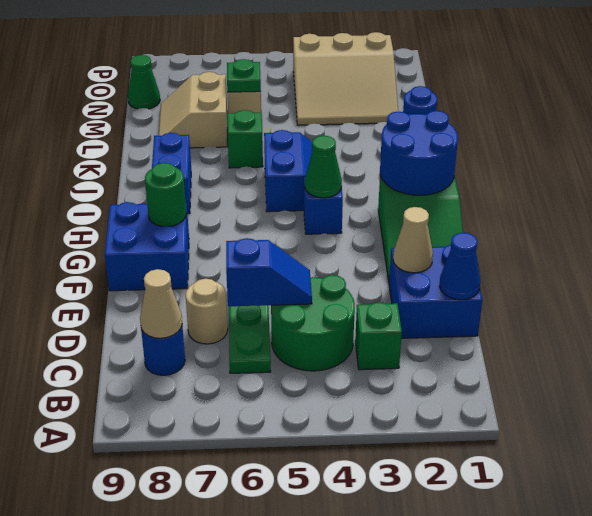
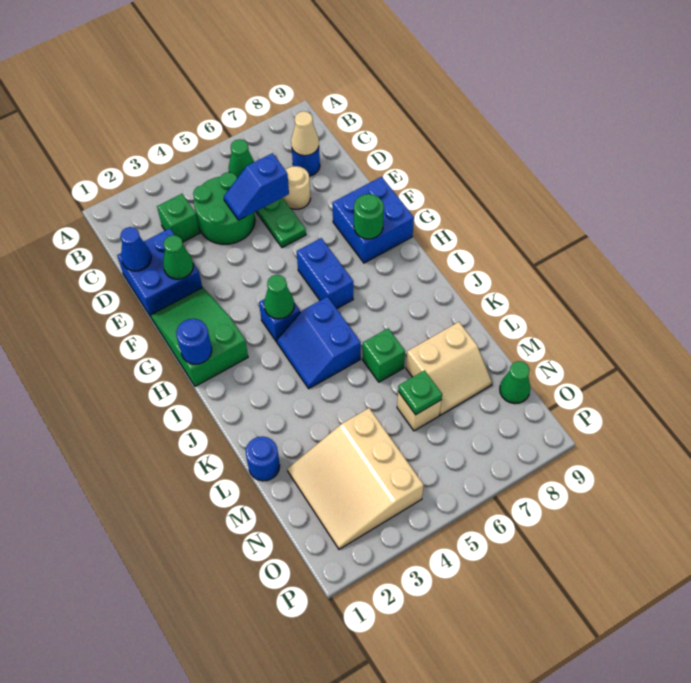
none -> green 1x1 cone [229,139,254,178]
tan 1x1 cone [393,207,433,273] -> green 1x1 cone [163,235,193,279]
blue 2x2 round brick [380,111,458,195] -> blue 1x1 round brick [176,319,212,364]
blue 1x2 brick [152,133,191,214] -> blue 1x2 brick moved to [297,238,353,309]
tan 2x2 slope [159,72,227,148] -> tan 2x2 slope turned to [406,322,492,415]
tan 3x3 slope [293,32,398,125] -> tan 3x3 slope turned to [287,408,424,549]

